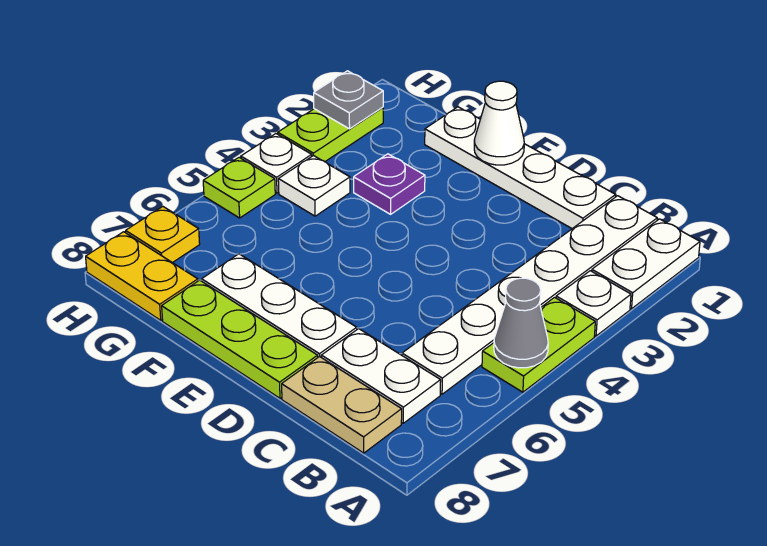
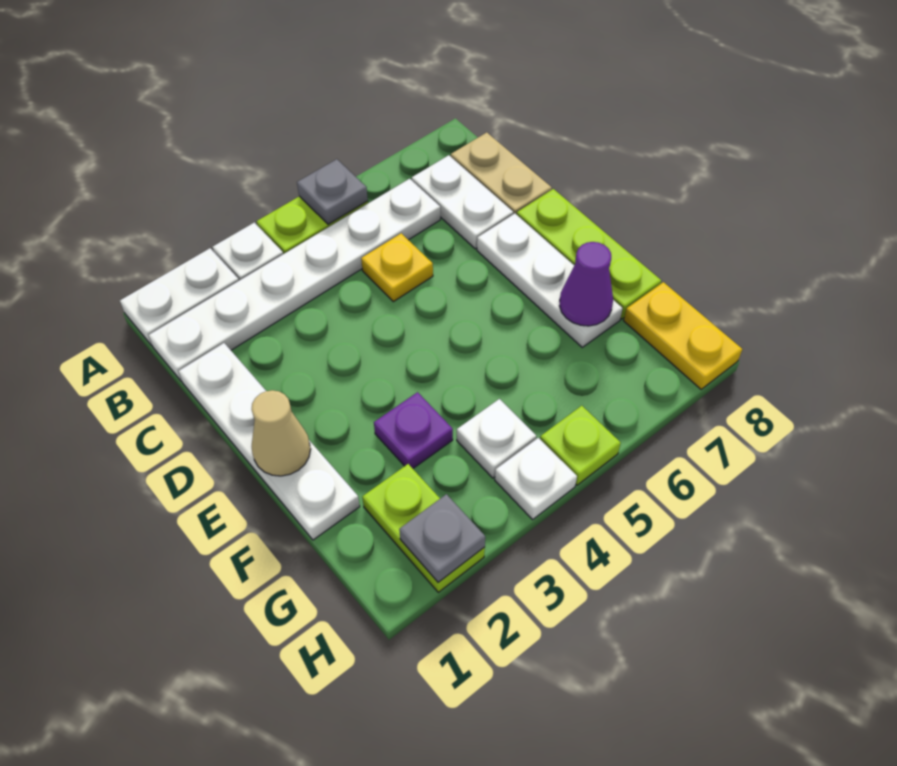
grey 1x1 cone [494,278,548,368] -> grey 1x1 plate [297,159,368,224]
white 1x1 cone [474,81,524,165] -> tan 1x1 cone [252,390,311,476]
none -> purple 1x1 cone [560,242,613,326]
lime 1x2 plate [278,107,383,162] -> lime 1x2 plate turned to [362,464,485,592]
yellow 1x1 plate [126,207,200,263] -> yellow 1x1 plate moved to [361,233,433,302]

